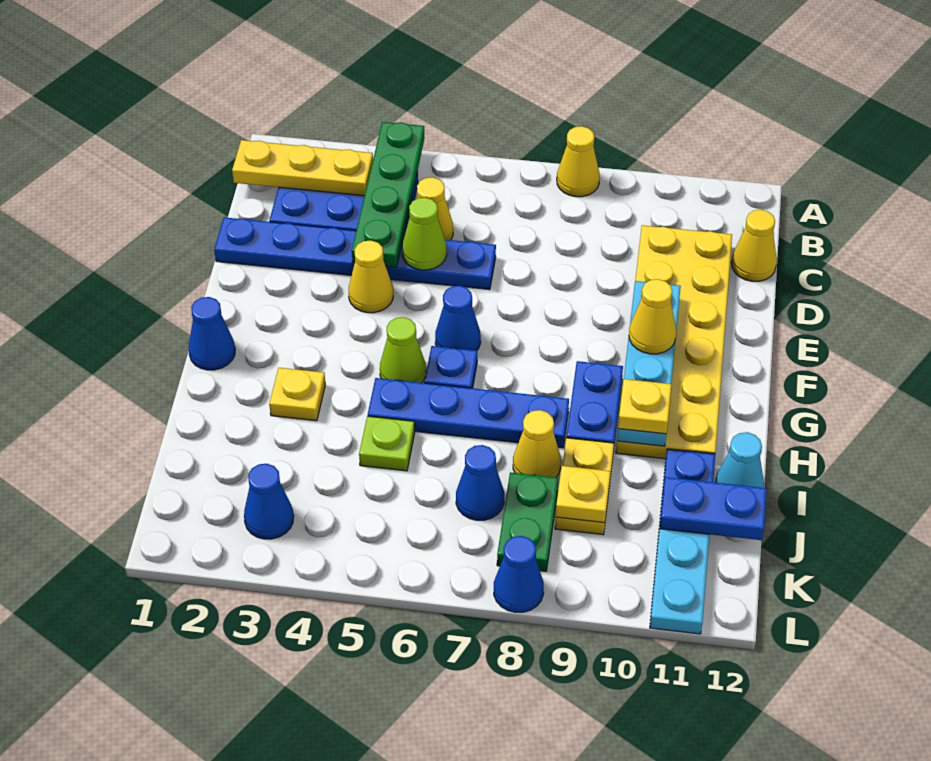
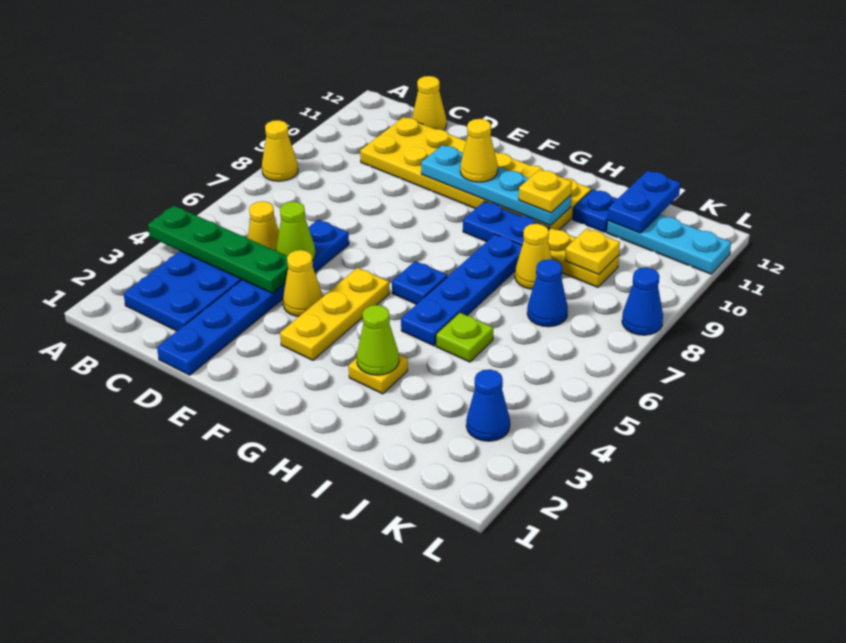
yellow 1x3 plate [232,140,373,196] -> yellow 1x3 plate moved to [280,268,390,360]
blue 1x1 cone [435,286,481,351] -> none
blue 1x1 cone [189,297,235,370] -> none
lime 1x1 cone [380,317,426,383] -> lime 1x1 cone moved to [357,305,399,375]
cyan 1x1 cone [715,432,764,488] -> none
green 1x2 plate [497,472,558,571] -> none

